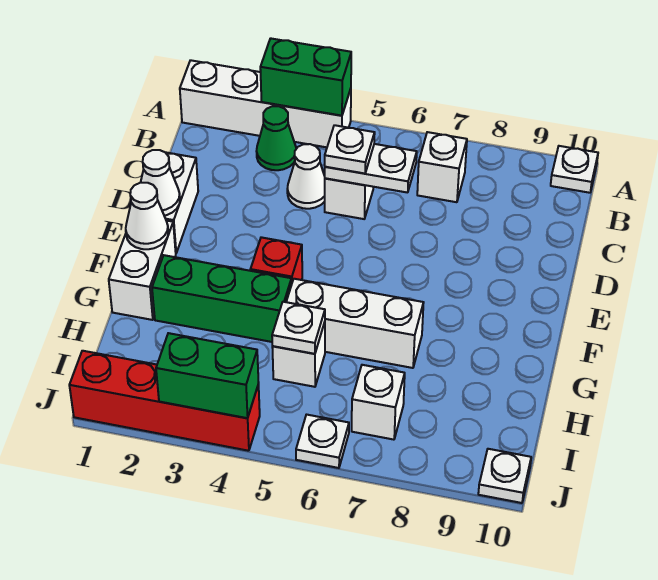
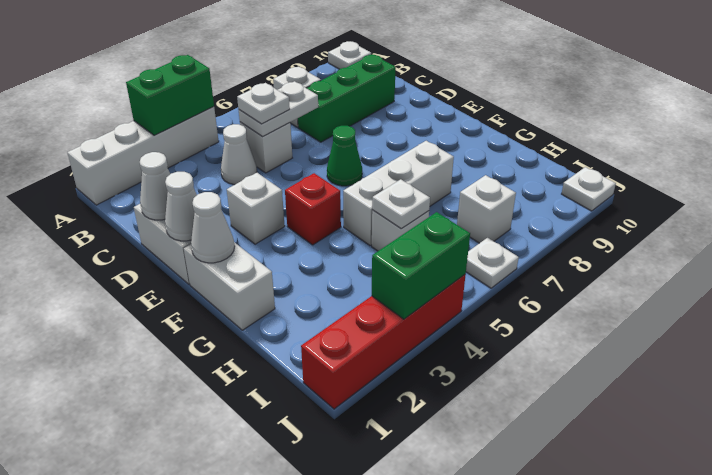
green 1x1 cone [256,106,296,170] -> green 1x1 cone moved to [327,126,362,186]
none -> white 1x1 cone [140,152,170,220]
none -> white 1x1 brick [227,173,285,244]
green 1x3 brick [152,255,292,342] -> green 1x3 brick moved to [298,55,396,142]

